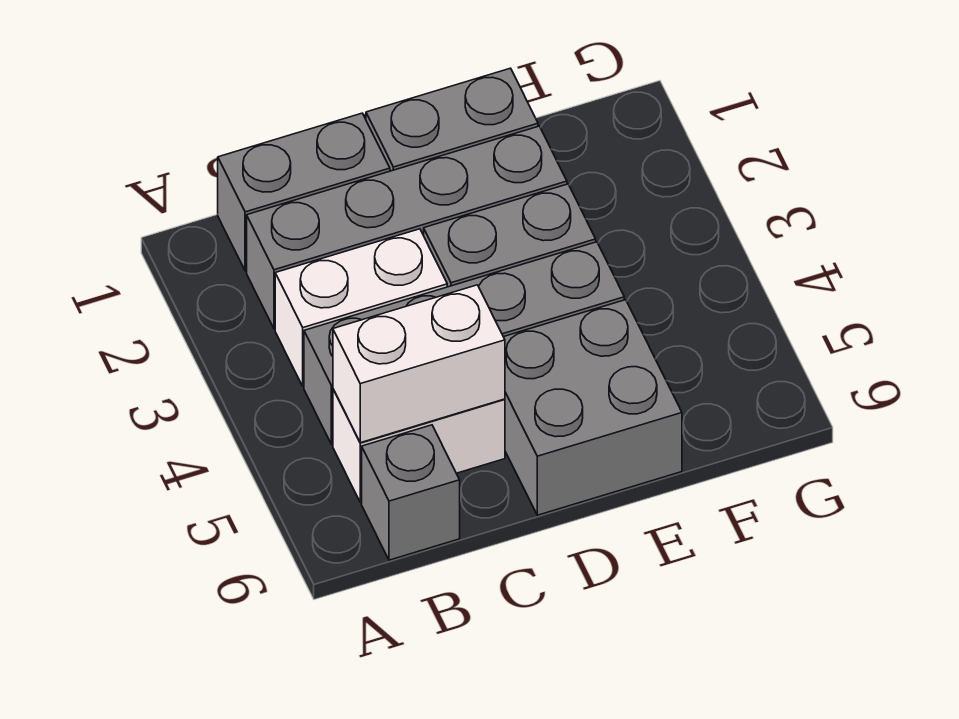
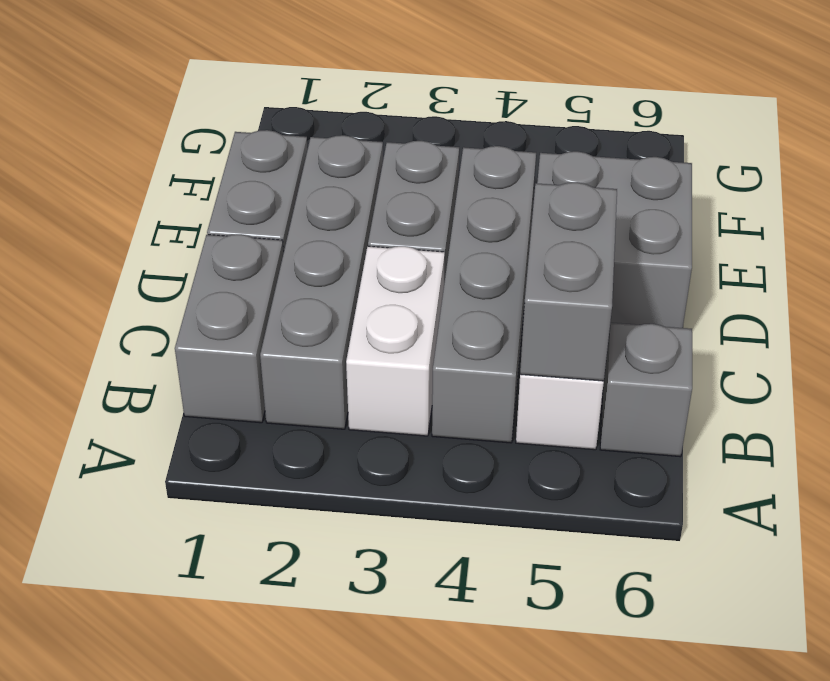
white 1x2 brick [333,285,505,443] -> grey 1x2 brick [520,182,617,381]

